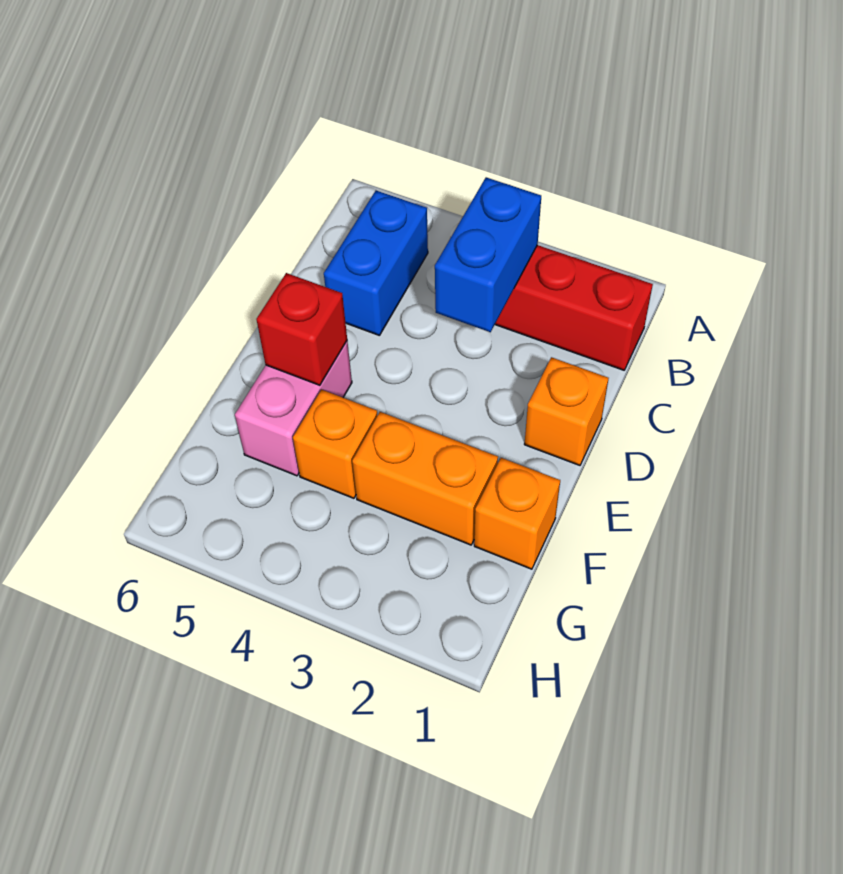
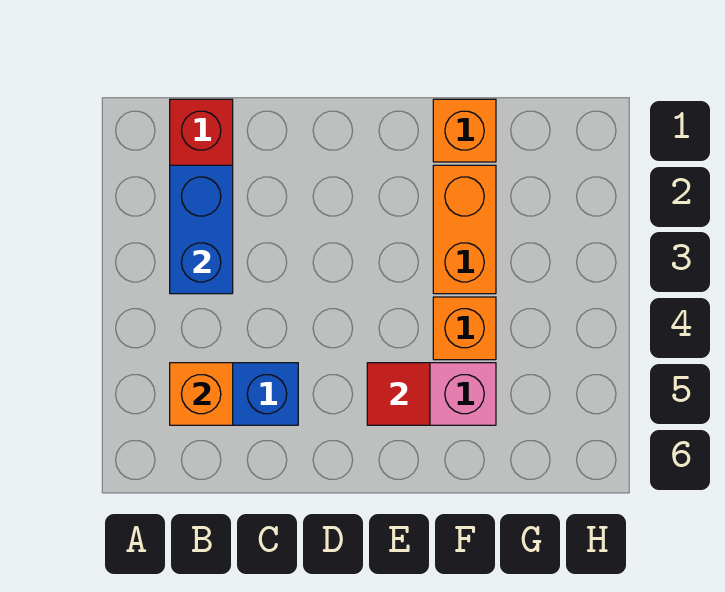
blue 1x2 brick [435,177,541,332] -> blue 1x2 brick turned to [170,165,233,294]
orange 1x1 brick [524,357,609,465] -> orange 1x1 brick moved to [170,363,233,425]
red 1x1 brick [256,273,347,385] -> red 1x1 tile [367,363,430,425]

